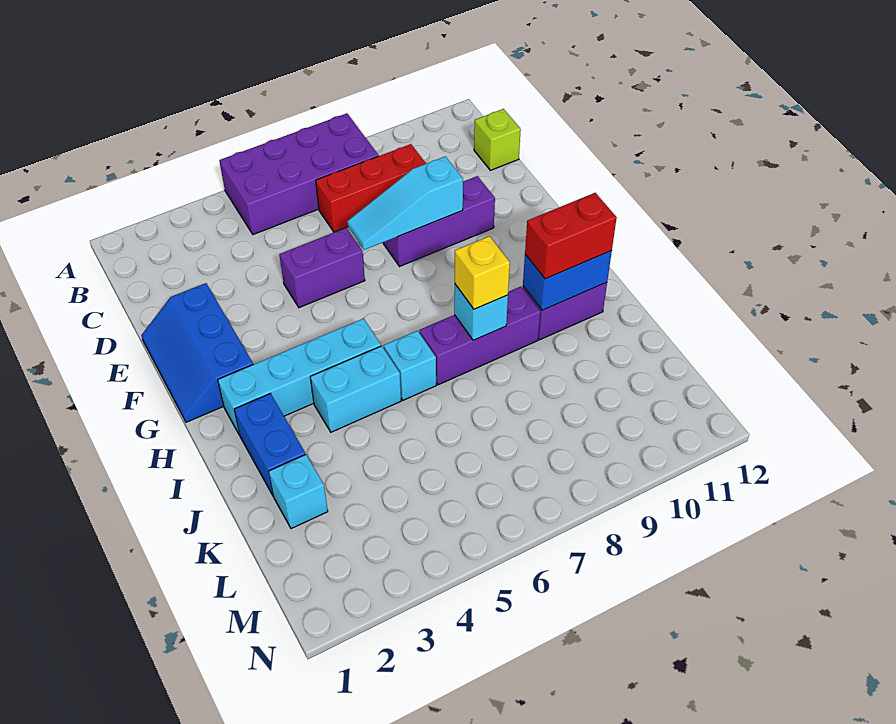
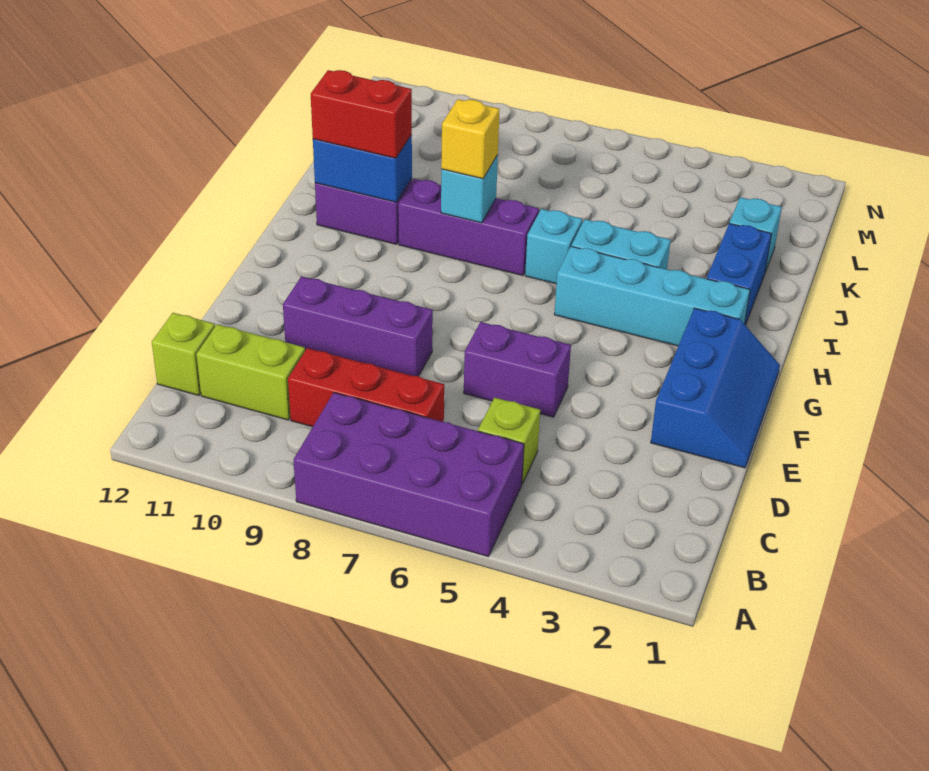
none -> lime 1x1 brick [478,397,540,484]
none -> lime 1x2 brick [196,324,305,420]
cyan 1x3 slope [348,156,463,250] -> none

